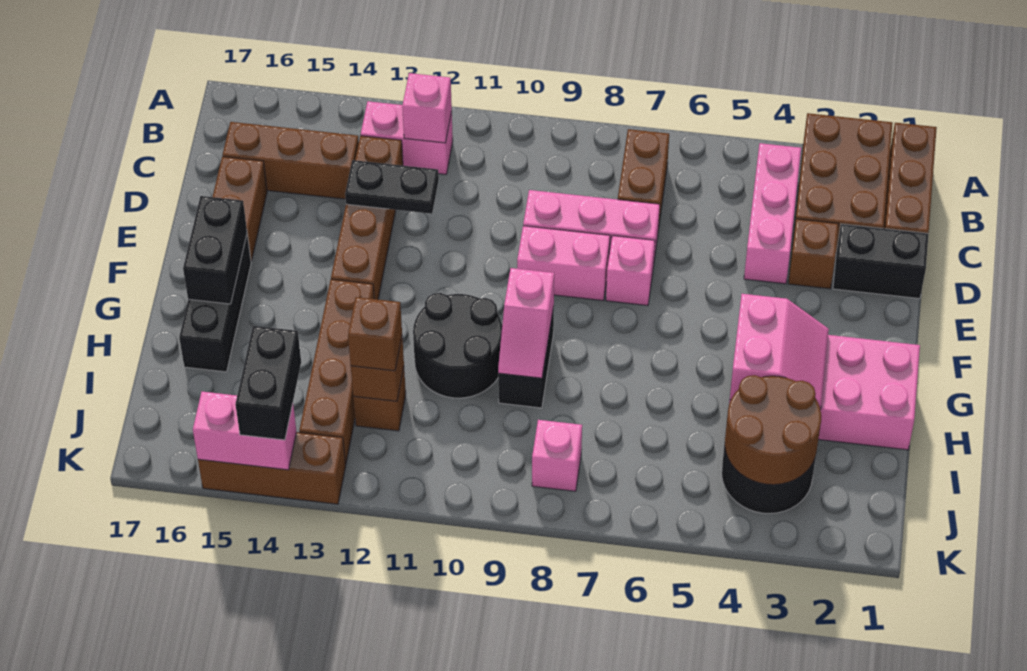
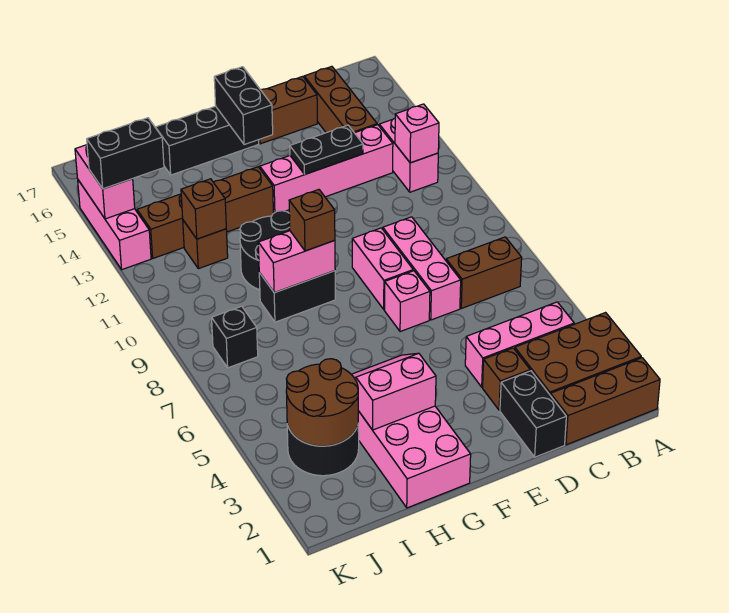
brown 1x4 brick [331,136,403,300] -> pink 1x4 brick [260,125,393,213]
black 1x2 plate [345,160,439,214] -> black 1x2 plate turned to [290,125,363,174]
black 1x2 brick [183,196,247,304] -> black 1x2 brick turned to [214,67,273,145]
pink 2x2 slope [730,294,829,409] -> pink 2x2 slope turned to [351,353,436,430]
pink 1x2 slope [498,268,554,378] -> pink 1x2 brick [258,231,335,293]
brown 1x1 brick [348,297,402,371] -> brown 1x1 brick moved to [289,190,335,251]
pink 1x1 brick [532,420,582,491] -> black 1x1 brick [212,306,258,368]
brown 1x3 brick [198,432,346,504] -> pink 1x3 brick [78,180,151,269]

